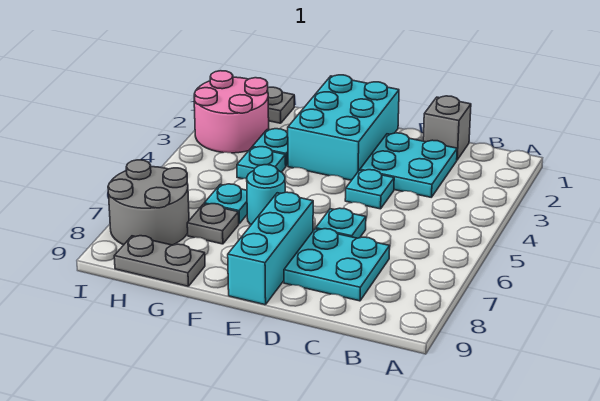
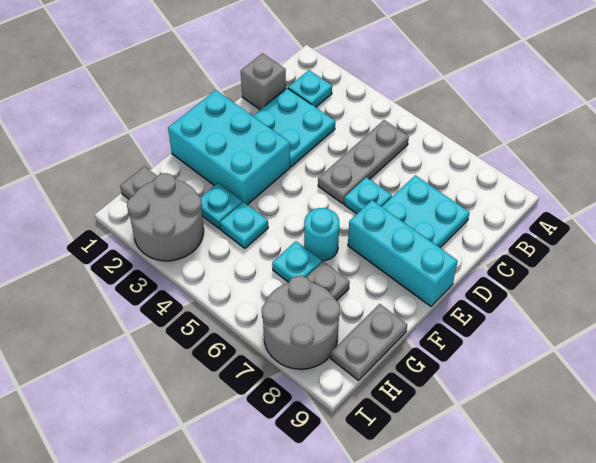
none -> grey 1x3 plate [318,120,409,204]
cyan 1x1 plate [345,170,394,209] -> cyan 1x1 plate moved to [288,70,332,107]
pink 2x2 round brick [194,71,269,153] -> grey 2x2 round brick [127,173,204,261]

